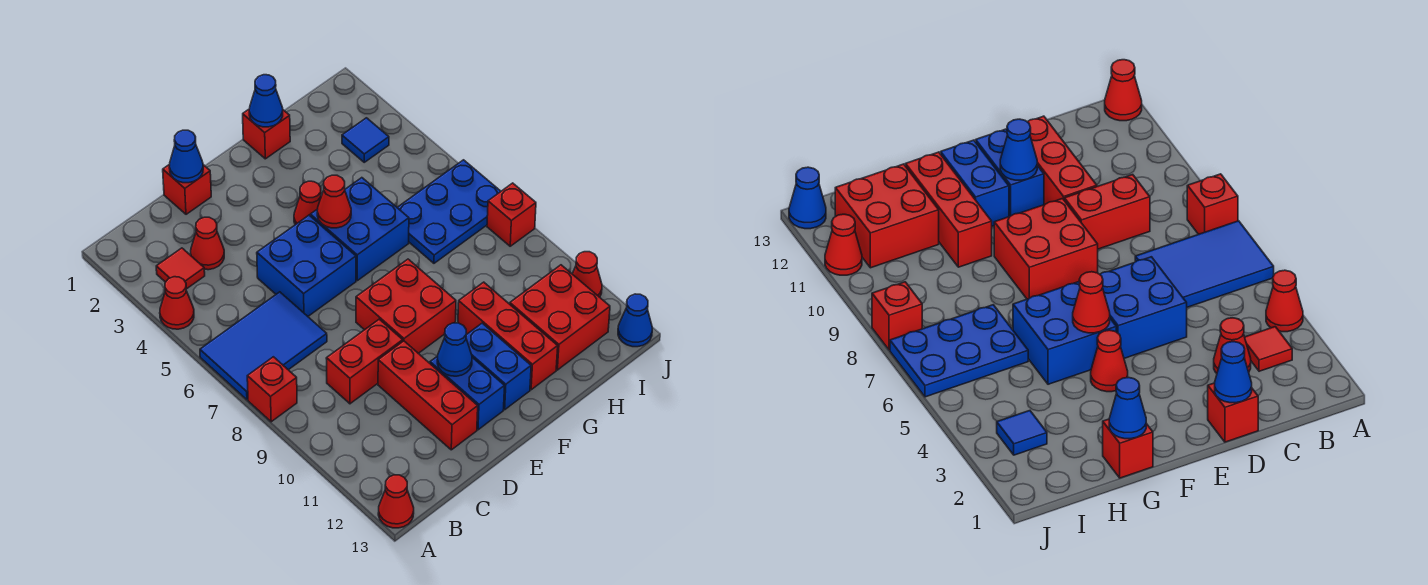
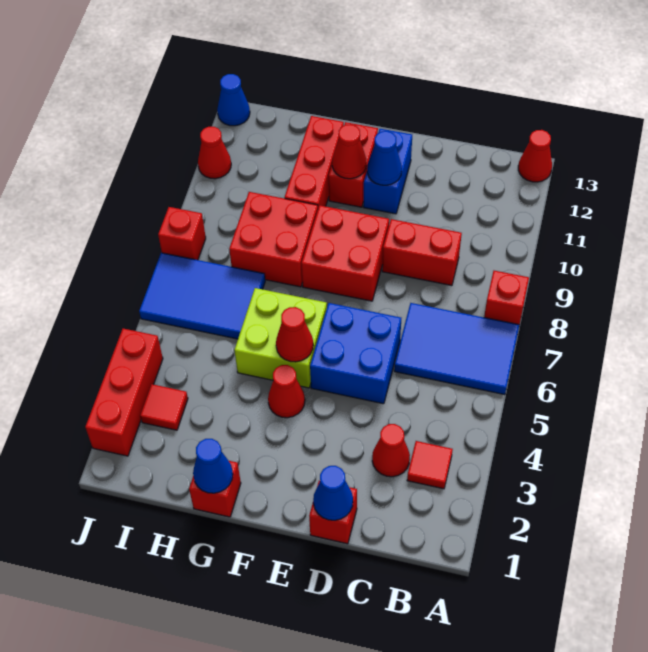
red 1x1 cone [160,277,194,329] -> red 1x1 cone moved to [332,124,366,179]
red 1x3 brick [378,341,478,450] -> red 1x3 brick moved to [85,329,163,456]
blue 2x2 brick [310,178,409,281] -> lime 2x2 brick [234,288,327,388]
blue 1x2 brick [466,323,531,410] -> red 1x2 brick [329,122,378,207]
blue 2x3 plate [397,160,501,263] -> blue 2x3 tile [139,253,265,339]
red 2x2 brick [510,265,610,370] -> red 2x2 brick moved to [229,192,318,287]
blue 1x1 tile [342,118,389,162] -> red 1x1 tile [140,384,188,430]

